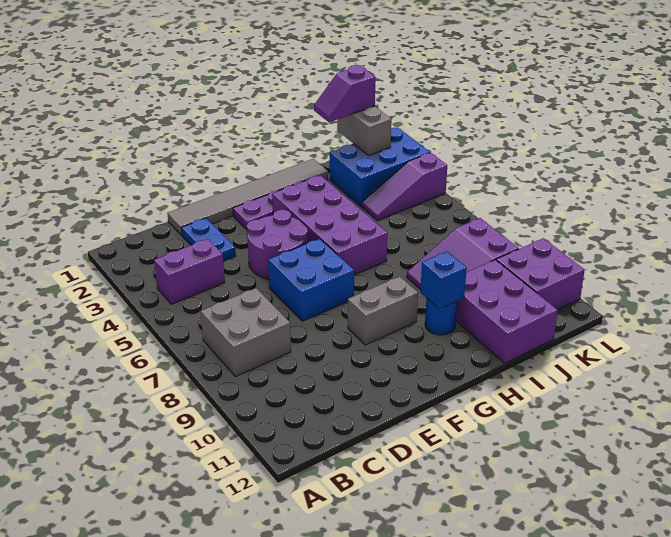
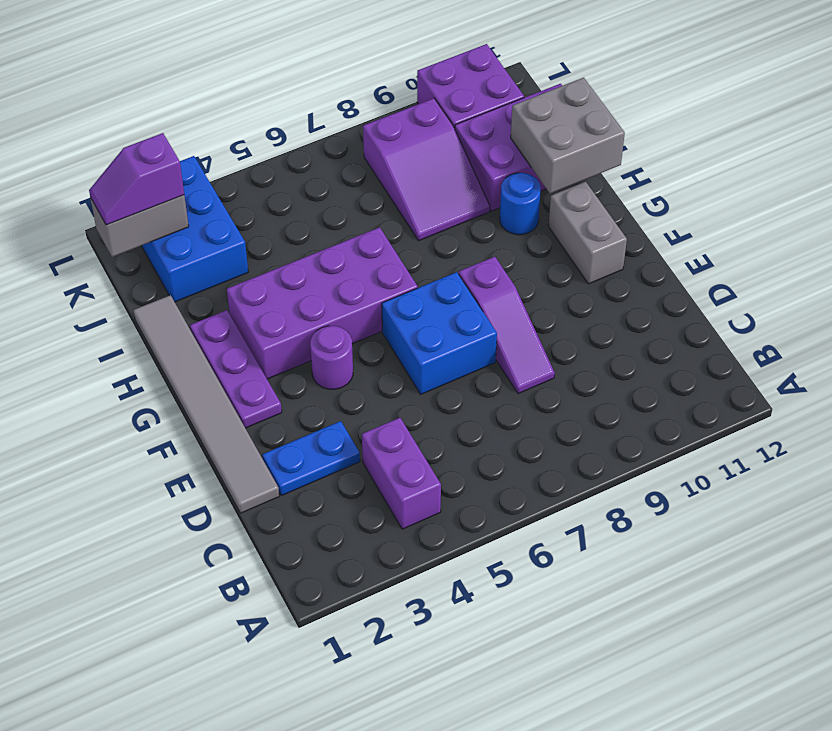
grey 2x2 brick [201,288,291,377] -> grey 2x2 brick moved to [511,78,625,194]
purple 2x2 round brick [247,210,308,279] -> purple 1x1 round brick [310,326,353,389]
grey 1x2 brick [348,276,418,345] -> grey 1x2 brick moved to [548,182,627,284]
blue 1x1 brick [420,251,467,309] -> none
purple 1x2 slope [314,65,375,122] -> purple 1x2 slope turned to [89,133,184,225]
purple 1x3 slope [362,153,447,221] -> purple 1x3 slope moved to [459,257,555,394]

